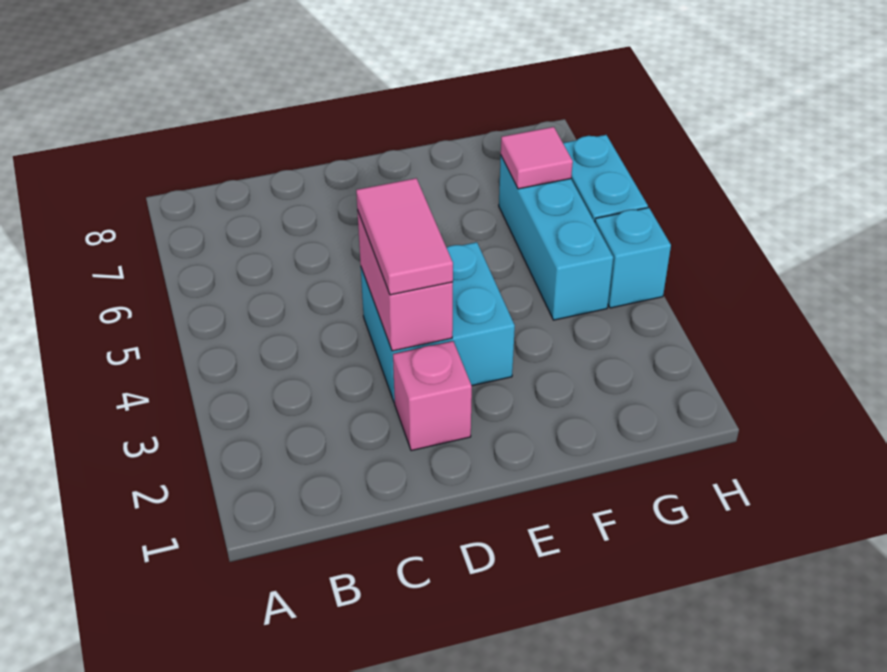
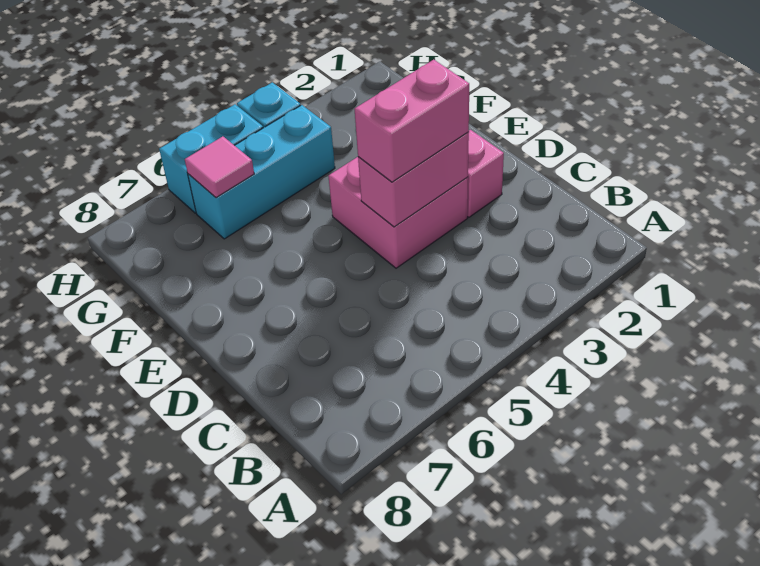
cyan 2x2 brick [361,242,515,403] -> pink 2x2 brick [328,157,468,268]
pink 1x2 tile [356,178,453,295] -> pink 1x2 brick [355,60,469,182]

